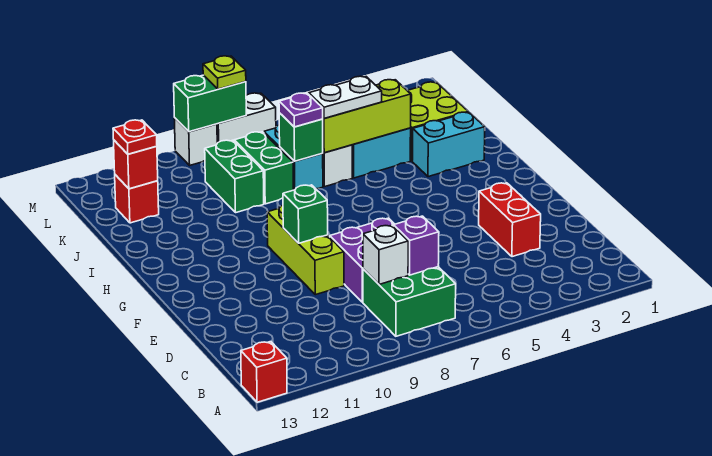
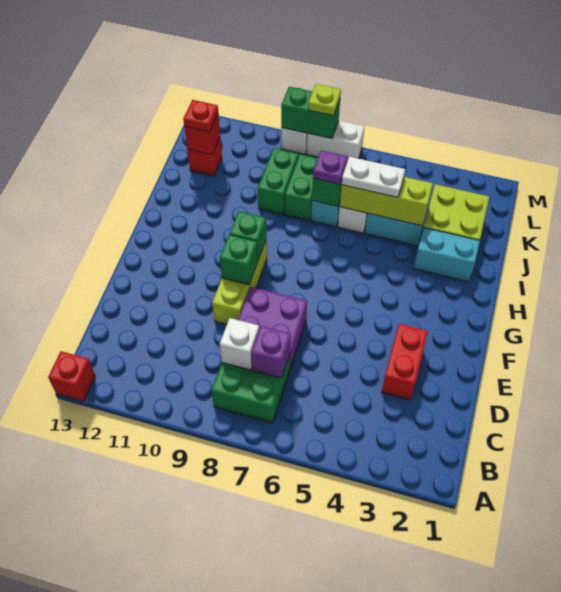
none -> green 1x1 brick [230,211,266,260]

